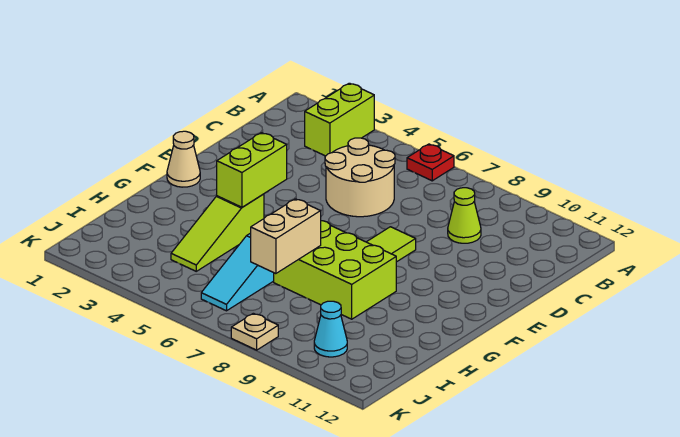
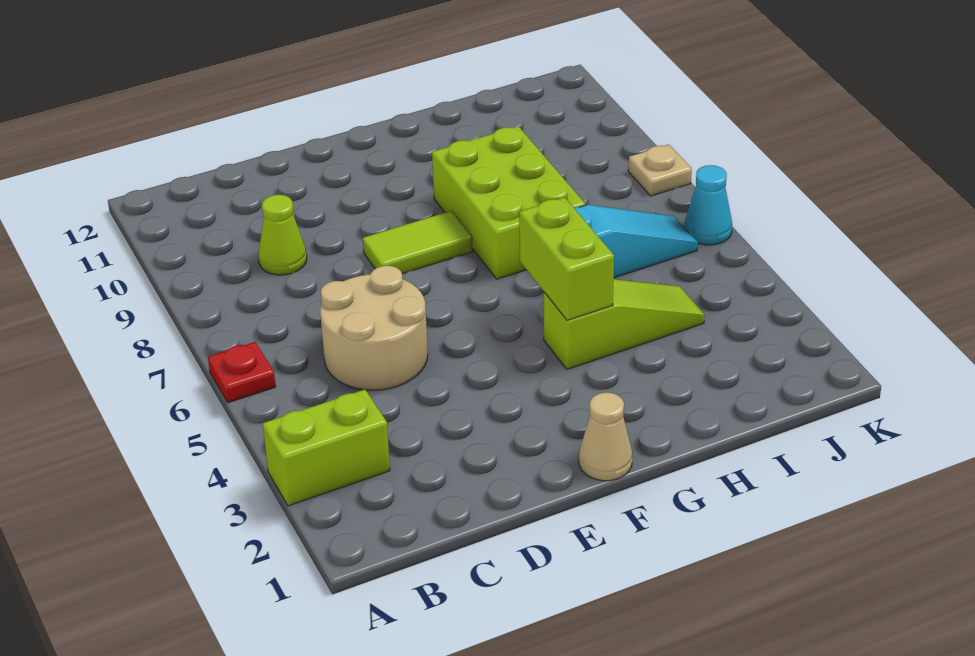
lime 1x2 brick [217,133,287,207] -> lime 1x2 brick turned to [519,197,614,320]
tan 1x2 brick [251,199,321,274] -> none
cyan 1x1 cone [314,301,347,357] -> cyan 1x1 cone moved to [685,165,732,245]

